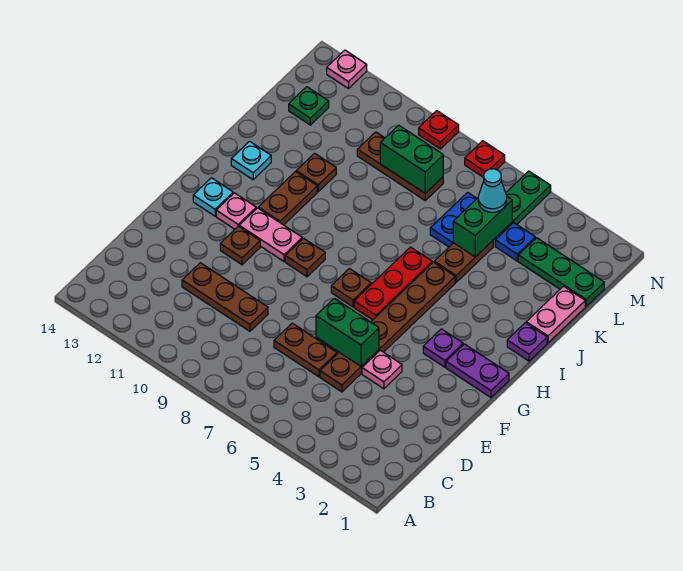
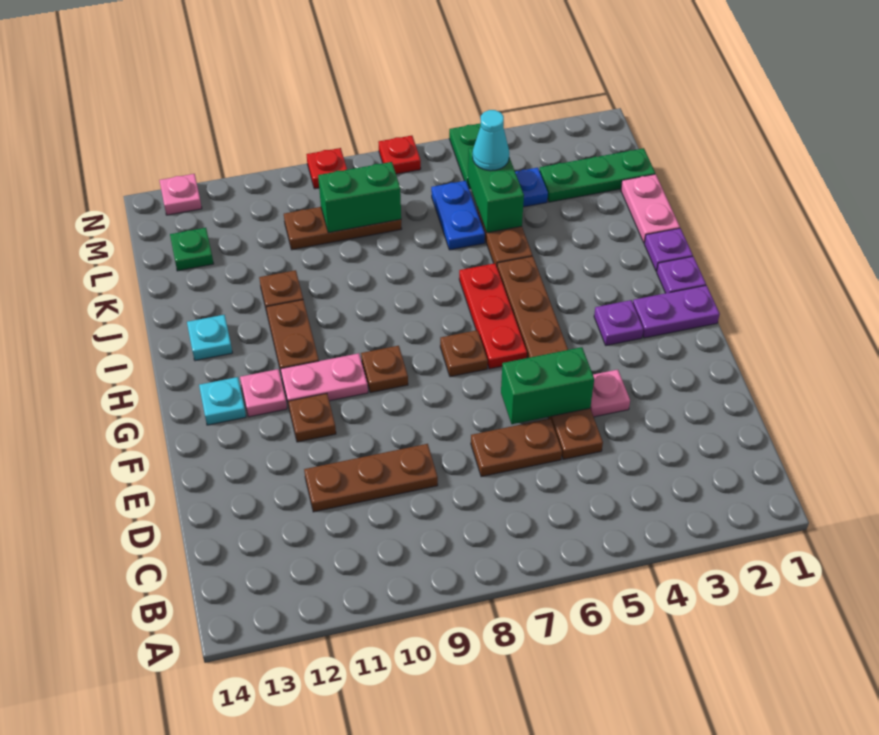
none -> purple 1x1 plate [657,256,706,293]

